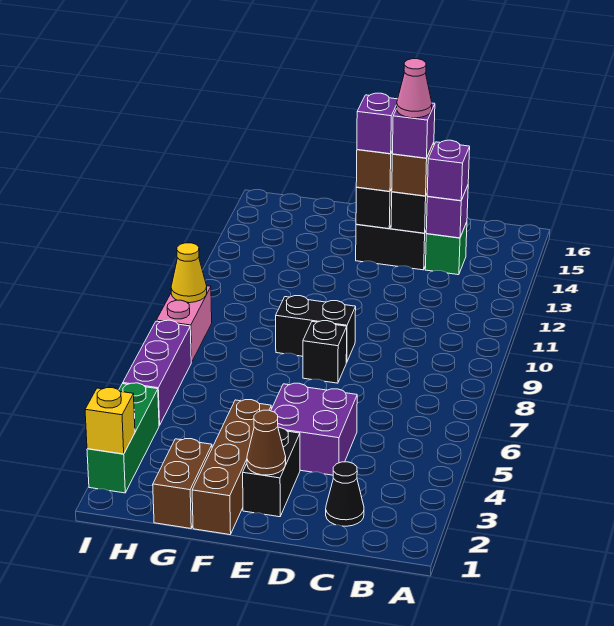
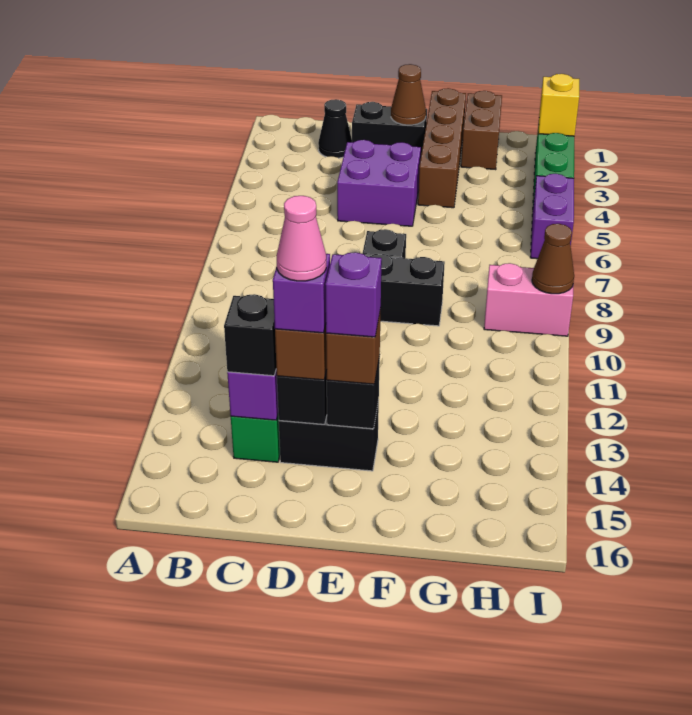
purple 1x1 brick [427,140,470,201] -> black 1x1 brick [224,294,276,376]
black 1x2 brick [243,427,300,517] -> black 1x2 brick turned to [352,102,427,160]
purple 1x3 brick [123,320,191,426] -> purple 1x2 brick [530,174,574,259]
pink 1x2 brick [156,286,212,362] -> pink 1x2 brick turned to [484,263,573,336]
yellow 1x1 cone [171,243,207,303] -> brown 1x1 cone [532,224,574,294]

